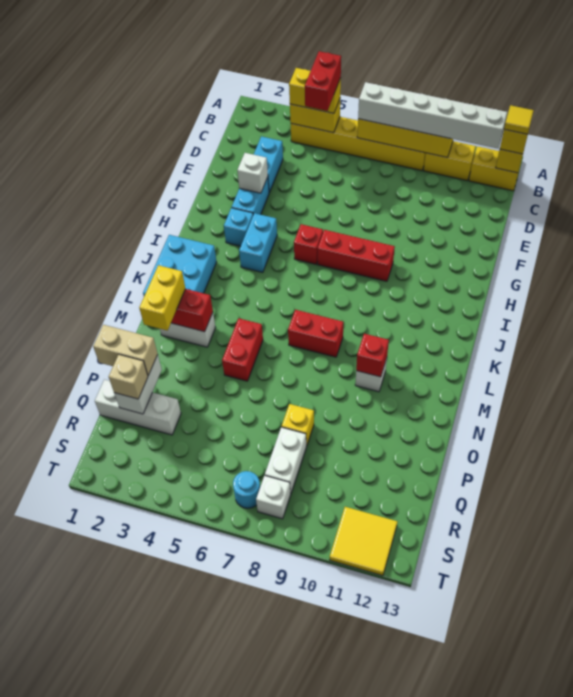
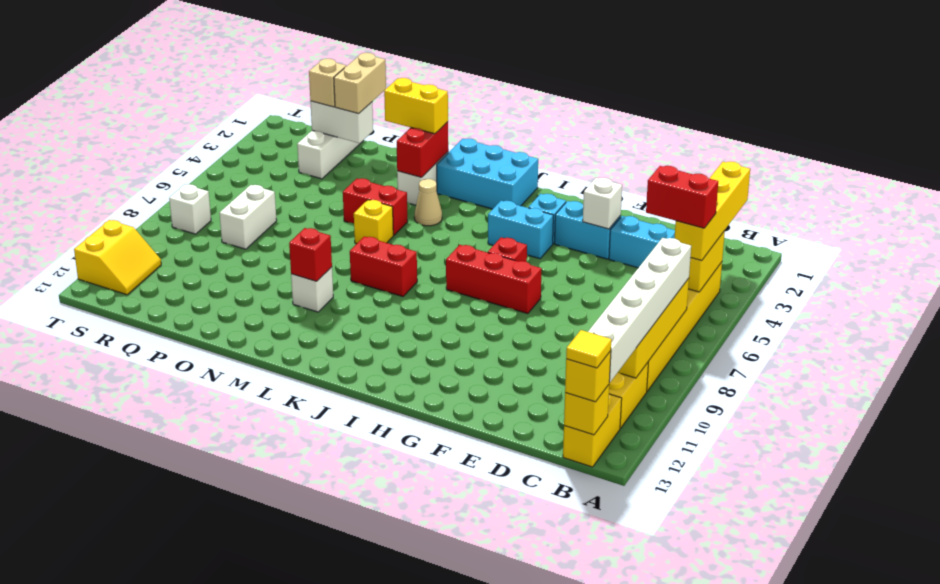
yellow 1x2 brick [289,68,341,113] -> yellow 1x4 brick [674,162,750,261]
red 1x3 brick [318,230,395,281] -> red 1x3 brick turned to [446,245,542,314]
none -> tan 1x1 cone [414,179,442,226]
red 1x2 brick [288,310,343,357] -> red 1x2 brick turned to [350,236,417,296]
yellow 1x1 brick [282,404,314,446] -> yellow 1x1 brick moved to [354,200,393,244]
white 1x2 brick [265,427,306,494] -> white 1x2 brick turned to [220,185,277,249]
cyan 1x1 round brick [233,471,260,508] -> none
yellow 2x2 tile [330,507,397,576] -> yellow 2x2 slope [74,220,161,295]

